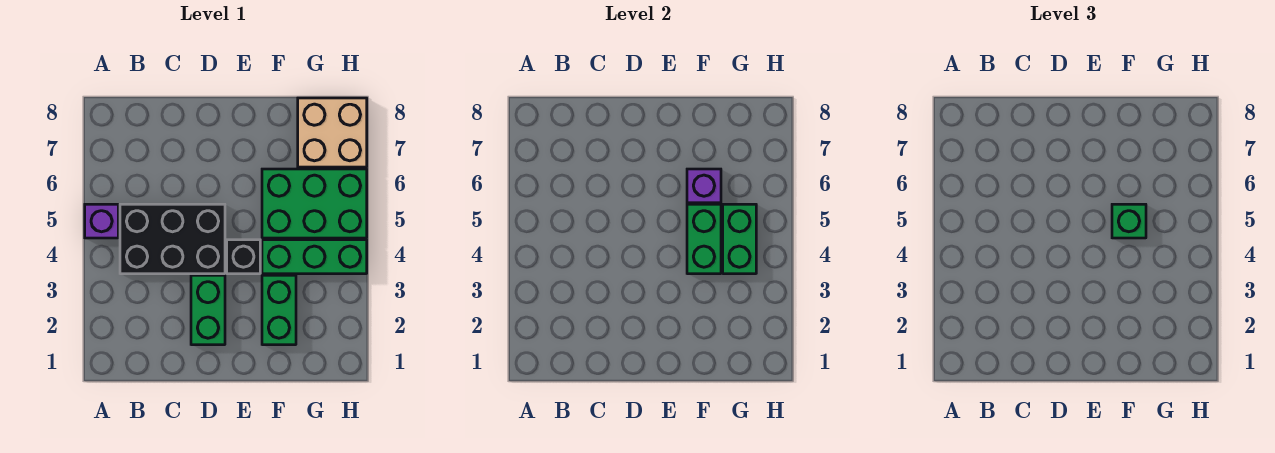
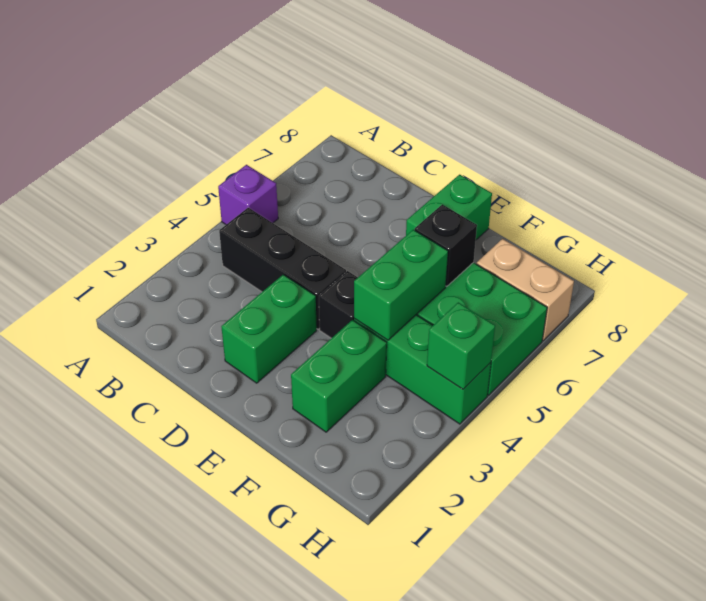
black 2x3 brick [120,204,225,274] -> black 1x3 brick [219,208,346,329]
green 1x1 brick [1112,204,1146,238] -> green 1x1 brick moved to [427,302,495,389]
purple 1x1 brick [687,169,721,203] -> black 1x1 brick [415,204,477,286]
green 1x2 brick [723,204,756,274] -> green 1x2 brick moved to [406,175,492,240]
tan 2x2 brick [298,98,367,167] -> tan 1x2 brick [477,239,574,341]

